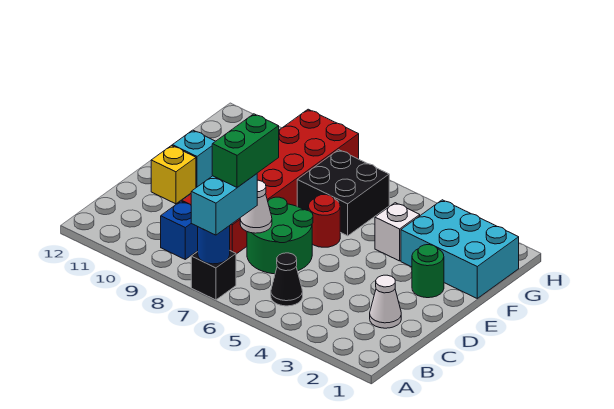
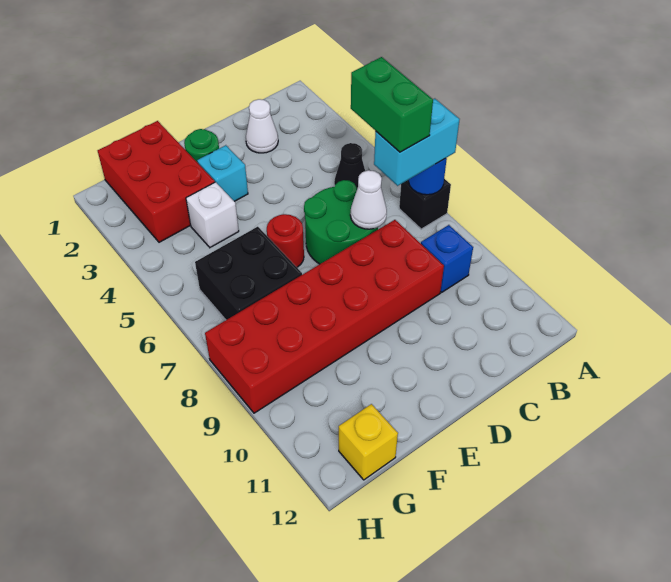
green 1x2 brick [212,114,279,187] -> green 1x2 brick turned to [351,57,433,152]
yellow 1x1 brick [151,145,196,204] -> yellow 1x1 brick moved to [339,404,398,480]
cyan 1x1 brick [172,130,215,188] -> cyan 1x1 brick moved to [197,145,248,201]
cyan 2x3 brick [401,200,519,298] -> red 2x3 brick [98,121,215,242]

